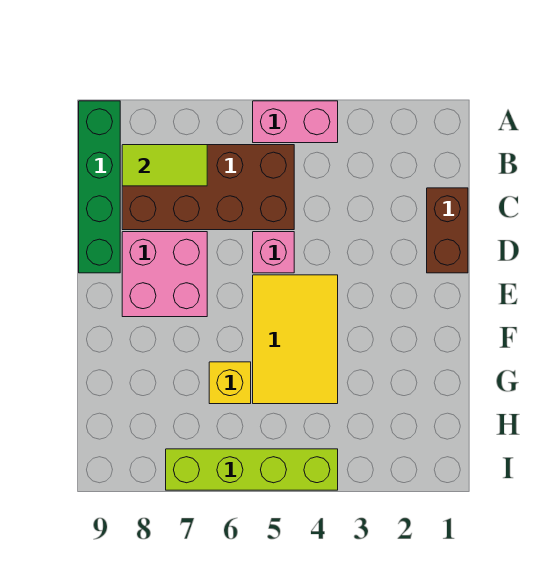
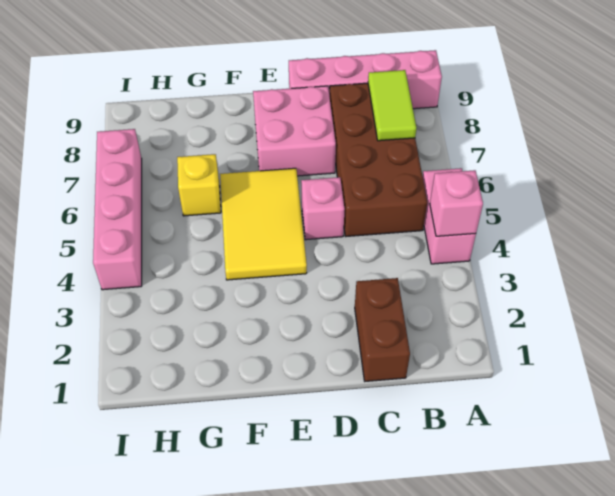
none -> pink 1x1 brick [430,170,483,236]
green 1x4 brick [79,101,120,273] -> pink 1x4 brick [289,50,442,109]
brown 1x2 brick [427,188,468,273] -> brown 1x2 brick turned to [355,278,410,381]
yellow 2x3 tile [253,275,338,404] -> yellow 2x3 tile turned to [220,168,307,280]
lime 1x4 brick [166,449,338,490] -> pink 1x4 brick [93,129,142,290]

